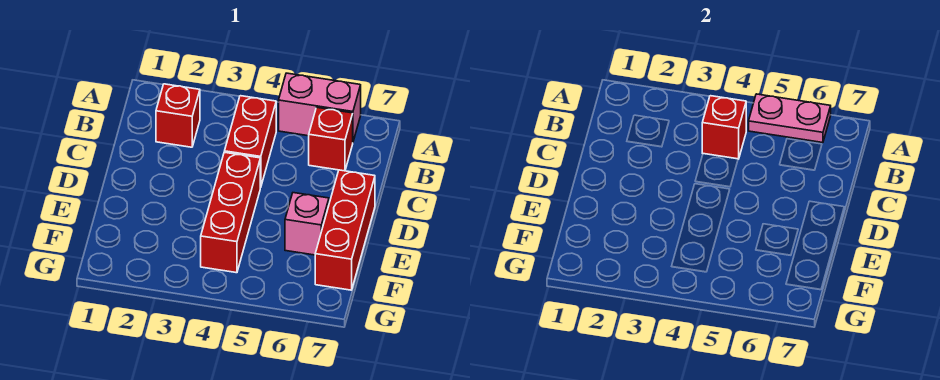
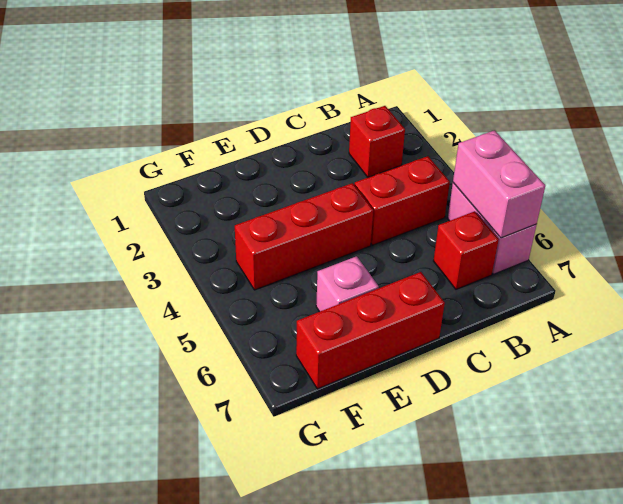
pink 1x2 plate [749,94,831,143] -> pink 1x2 brick [453,130,545,238]
red 1x1 brick [702,96,746,159] -> none

